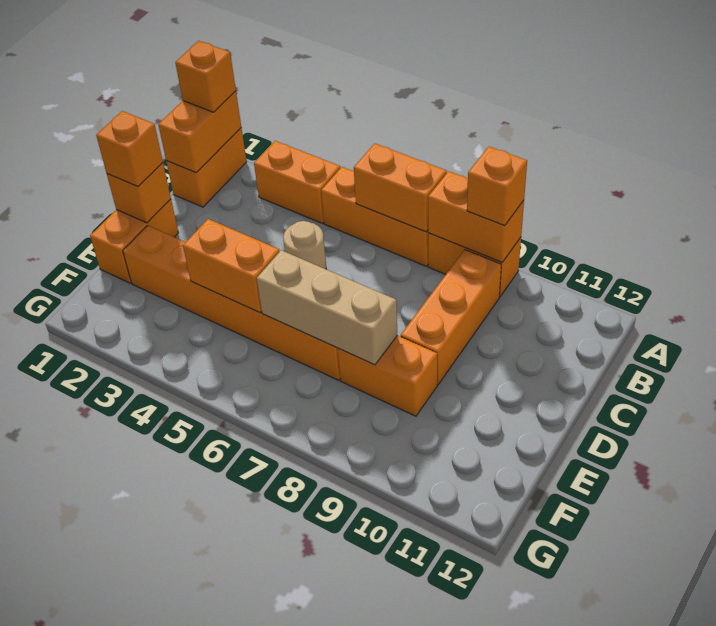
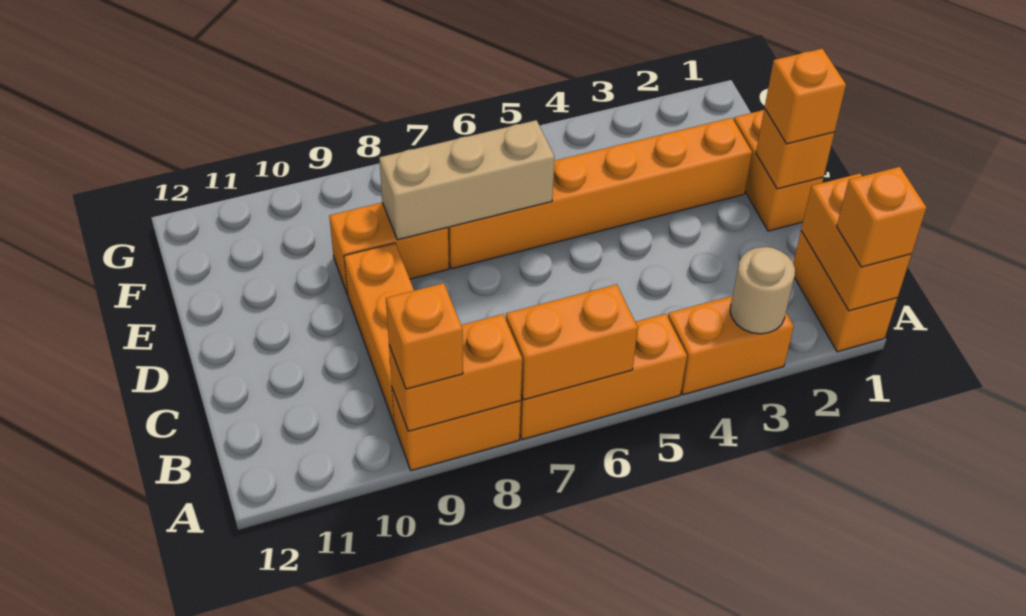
tan 1x1 round brick [283,221,326,269] -> tan 1x1 round brick moved to [730,247,795,334]
orange 1x2 brick [183,219,280,313] -> none

